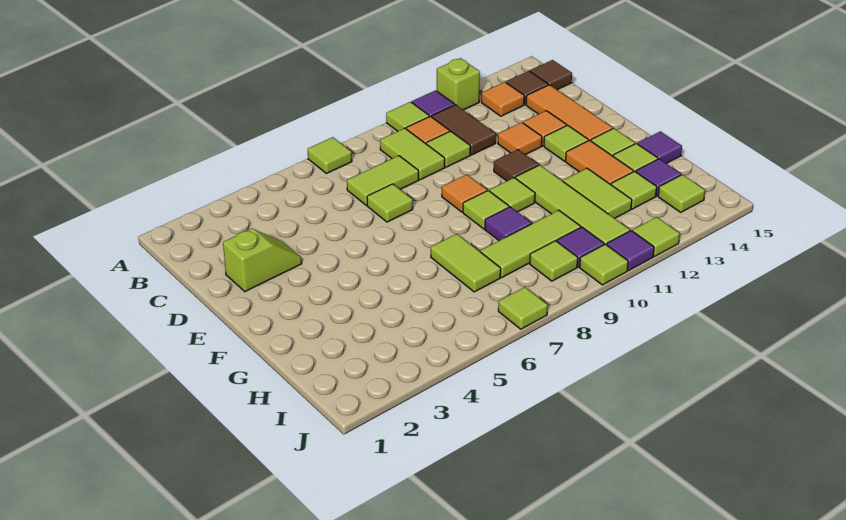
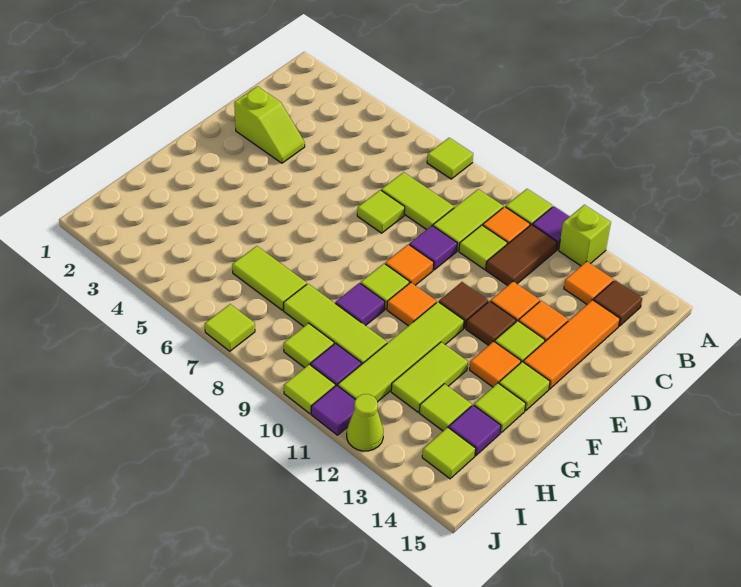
brown 1x1 tile [530,60,572,90] -> brown 1x1 tile moved to [466,301,516,345]
lime 1x1 tile [490,178,535,212] -> orange 1x1 tile [387,283,437,326]
orange 1x2 tile [566,140,634,185] -> orange 1x1 tile [470,341,521,387]
lime 1x2 tile [431,234,501,292] -> lime 1x2 tile turned to [232,246,307,310]
purple 1x1 tile [637,131,682,164] -> purple 1x1 tile moved to [409,226,457,270]
lime 1x1 tile [632,217,680,257] -> lime 1x1 cone [347,394,383,451]

